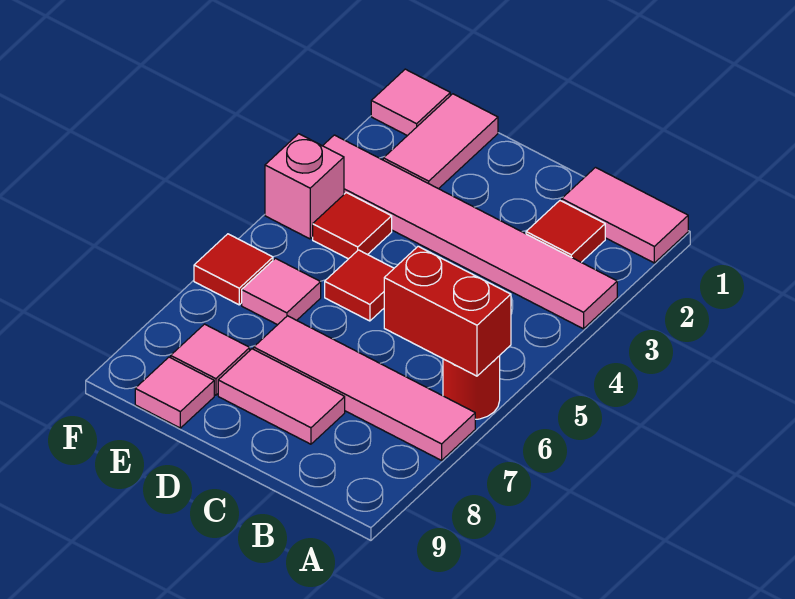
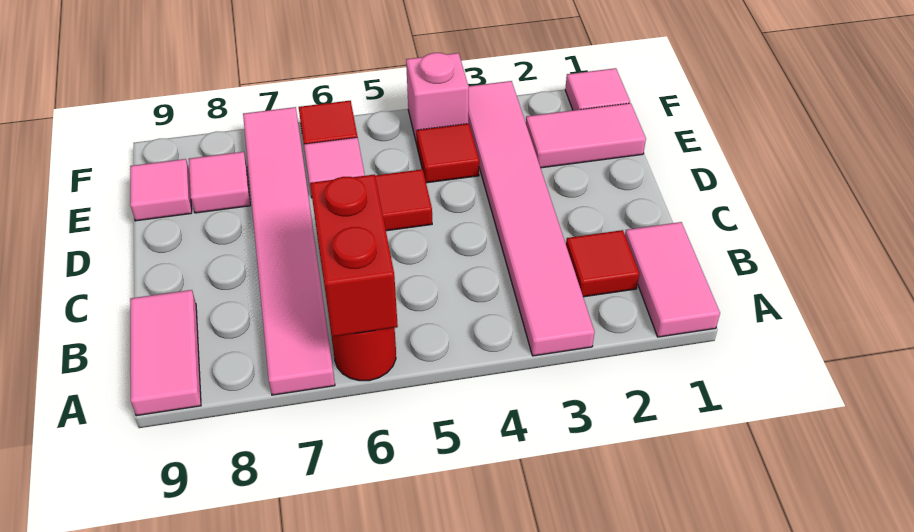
pink 1x4 tile [254,316,475,460] -> pink 1x6 tile [243,107,335,395]
pink 1x2 tile [218,349,345,444] -> pink 1x2 tile moved to [130,290,201,416]

